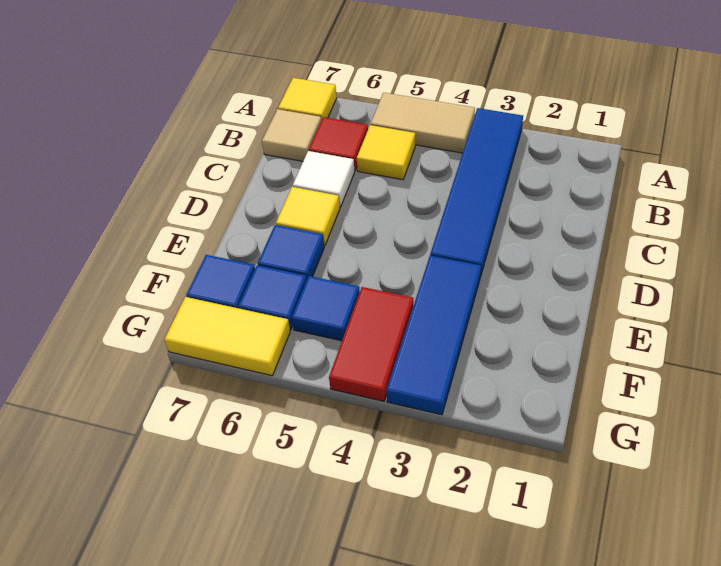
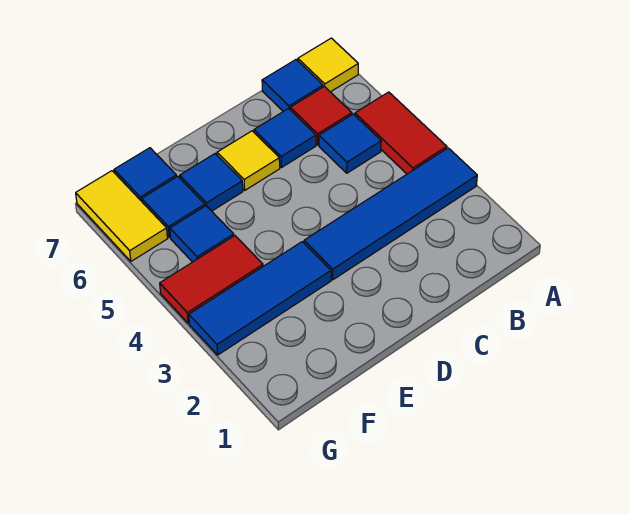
tan 1x2 tile [371,93,475,153] -> red 1x2 tile [355,92,447,174]
yellow 1x1 tile [357,125,415,180] -> blue 1x1 tile [319,114,381,173]
tan 1x1 tile [262,109,321,161] -> blue 1x1 tile [262,60,323,111]
white 1x1 tile [293,151,355,207] -> blue 1x1 tile [254,109,316,168]

